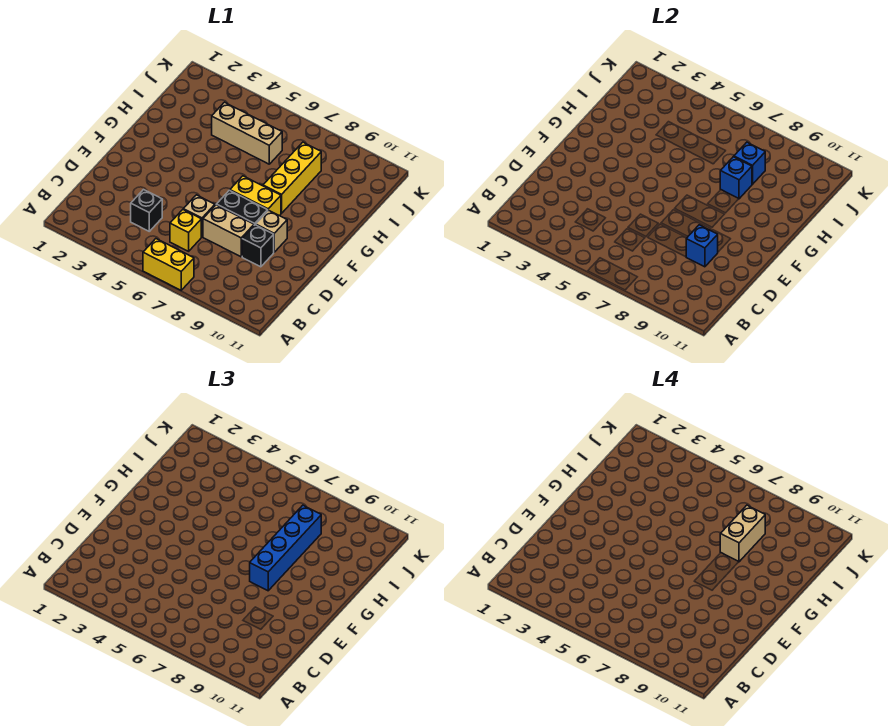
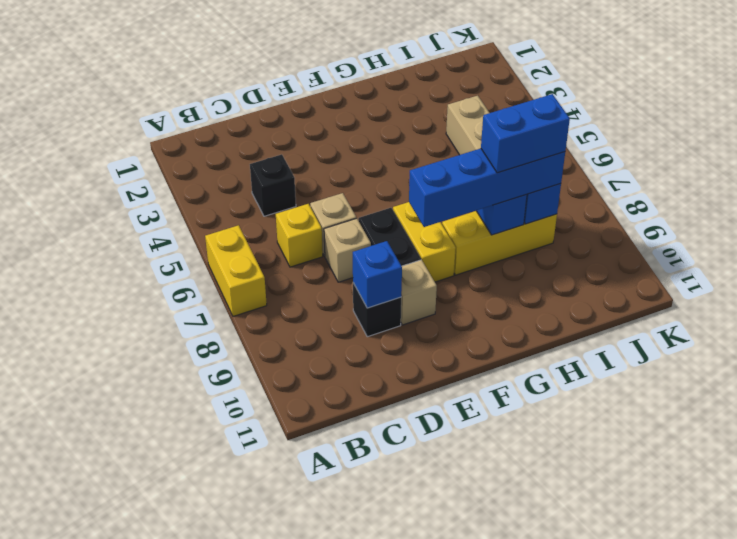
tan 1x2 brick [203,205,254,257] -> tan 1x1 brick [324,218,371,282]
tan 1x2 brick [720,505,765,562] -> blue 1x2 brick [481,94,570,173]

